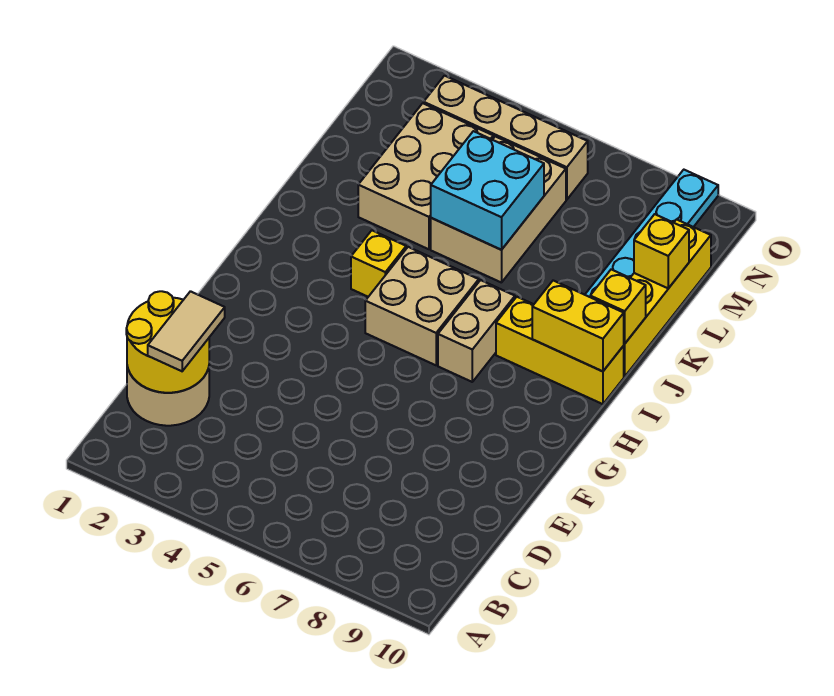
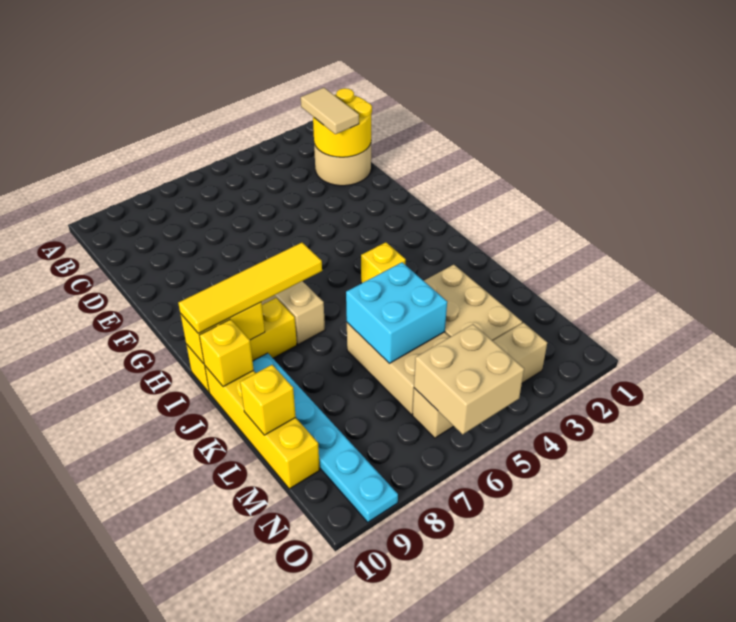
tan 2x2 brick [365,247,479,365] -> tan 2x2 brick moved to [414,324,524,434]
none -> yellow 1x4 tile [178,243,322,334]

